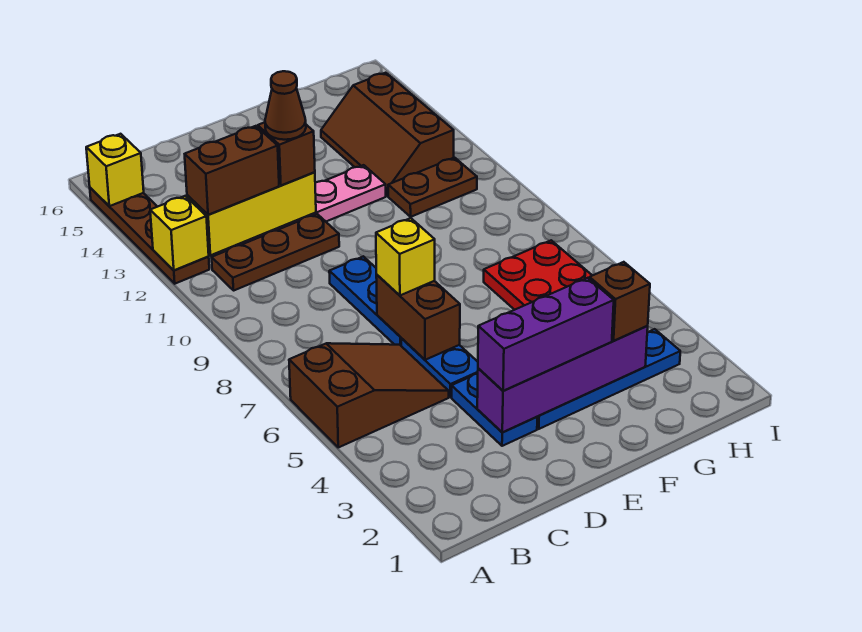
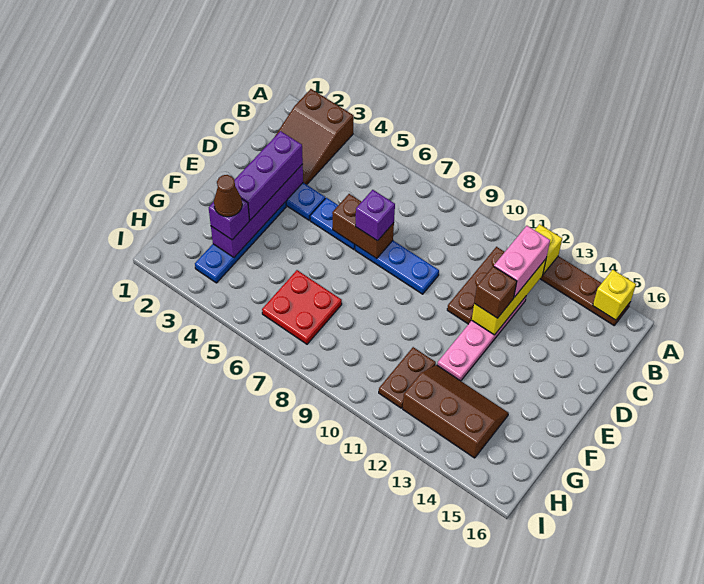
brown 2x3 slope [289,343,449,447] -> brown 2x3 slope moved to [275,89,354,185]
brown 1x2 brick [185,126,279,215] -> pink 1x2 brick [494,226,550,297]
yellow 1x1 brick [376,218,435,295] -> purple 1x1 brick [356,190,395,241]
brown 1x1 cone [265,71,306,140] -> brown 1x1 cone moved to [214,175,242,217]
brown 1x1 brick [589,262,650,341] -> purple 1x1 brick [209,199,249,240]

